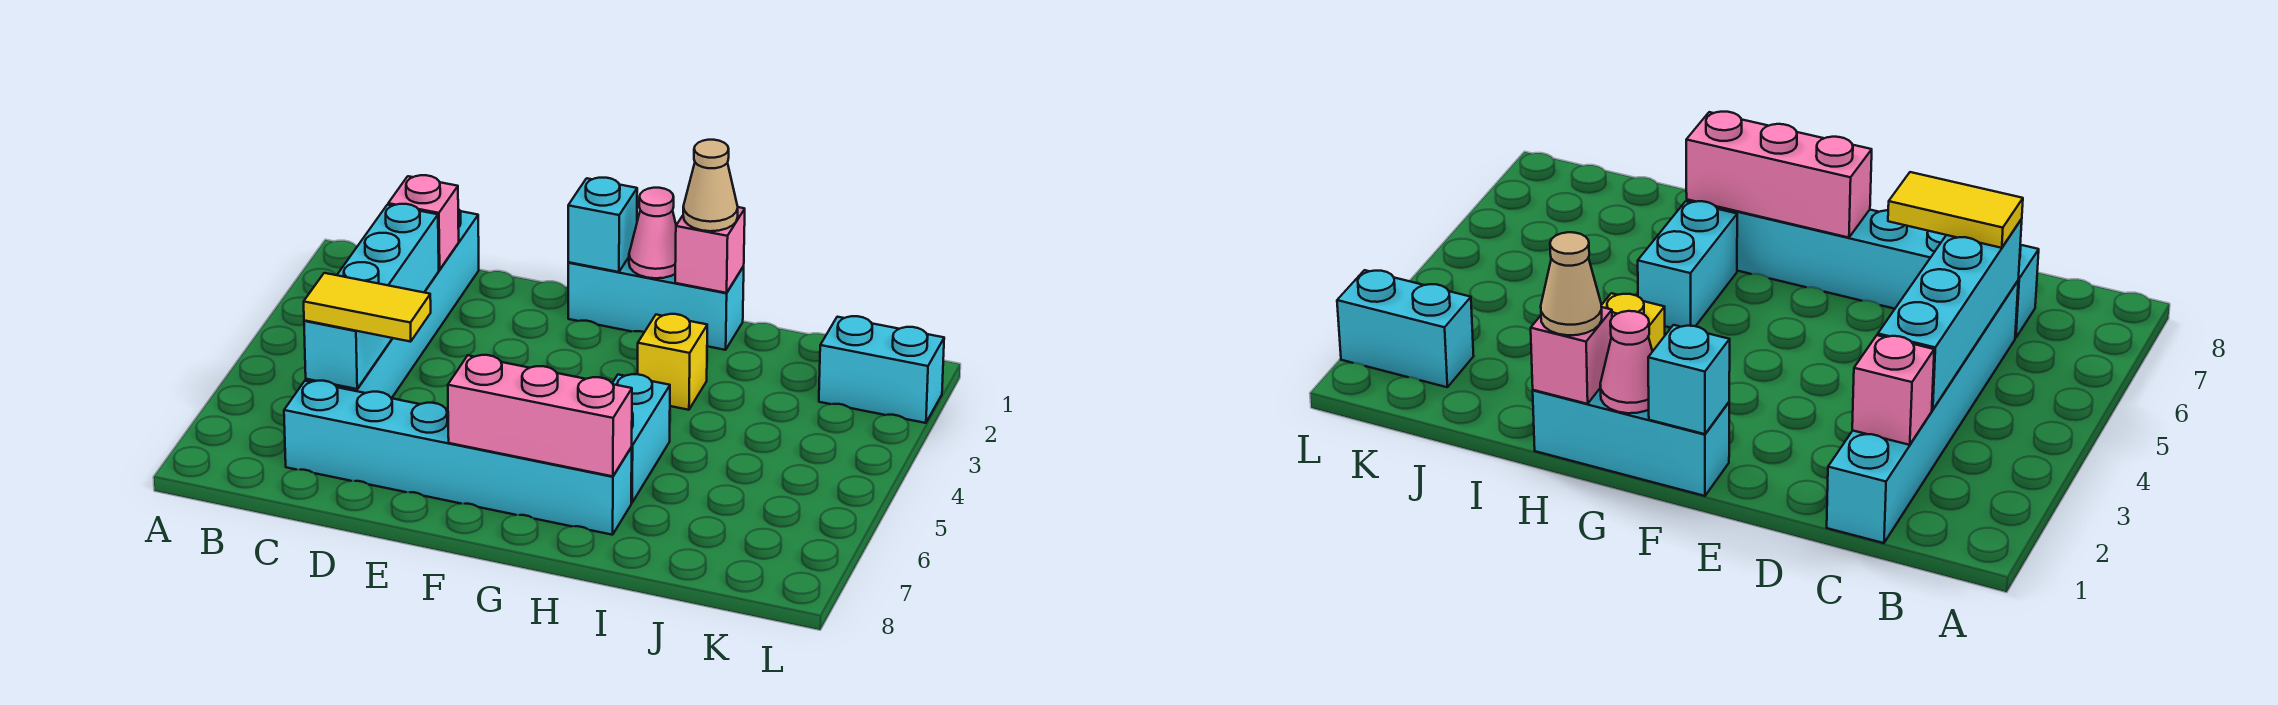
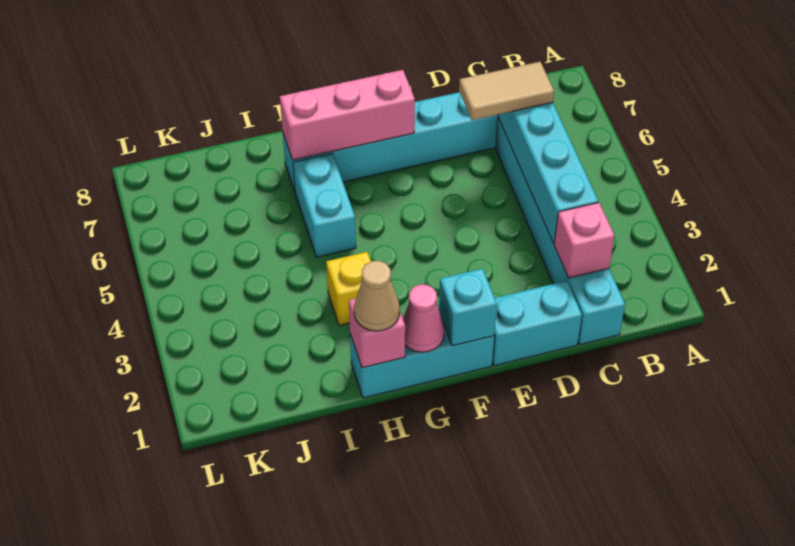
yellow 1x2 tile [304,273,431,342] -> tan 1x2 tile [459,62,554,120]
cyan 1x2 brick [819,316,944,423] -> cyan 1x2 brick moved to [492,281,582,366]

